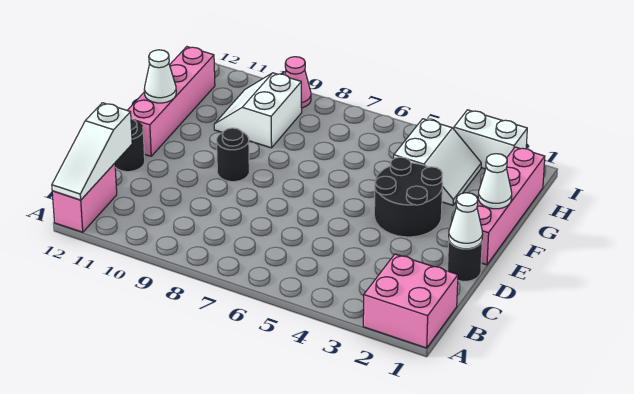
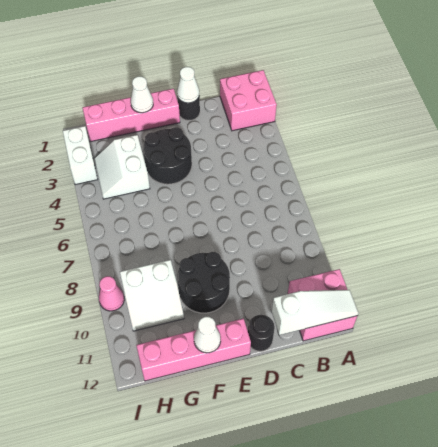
pink 1x2 brick [52,163,117,232] -> pink 2x2 brick [288,269,357,341]
black 1x1 round brick [217,128,249,182] -> black 2x2 round brick [177,252,230,313]
white 2x2 slope [394,119,481,205] -> white 2x2 slope turned to [94,135,150,199]

